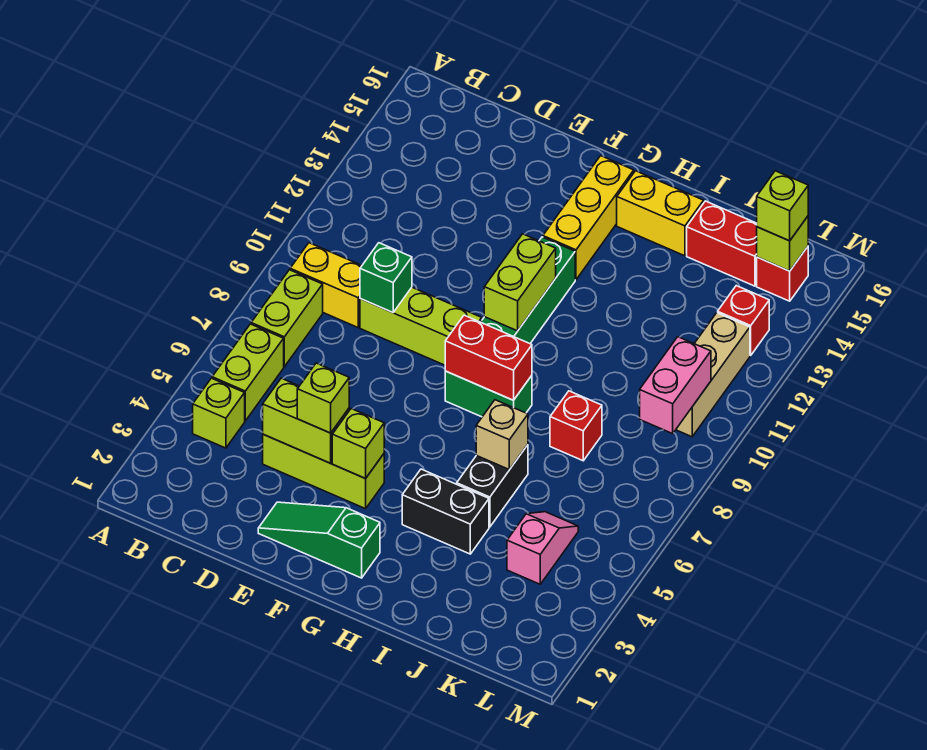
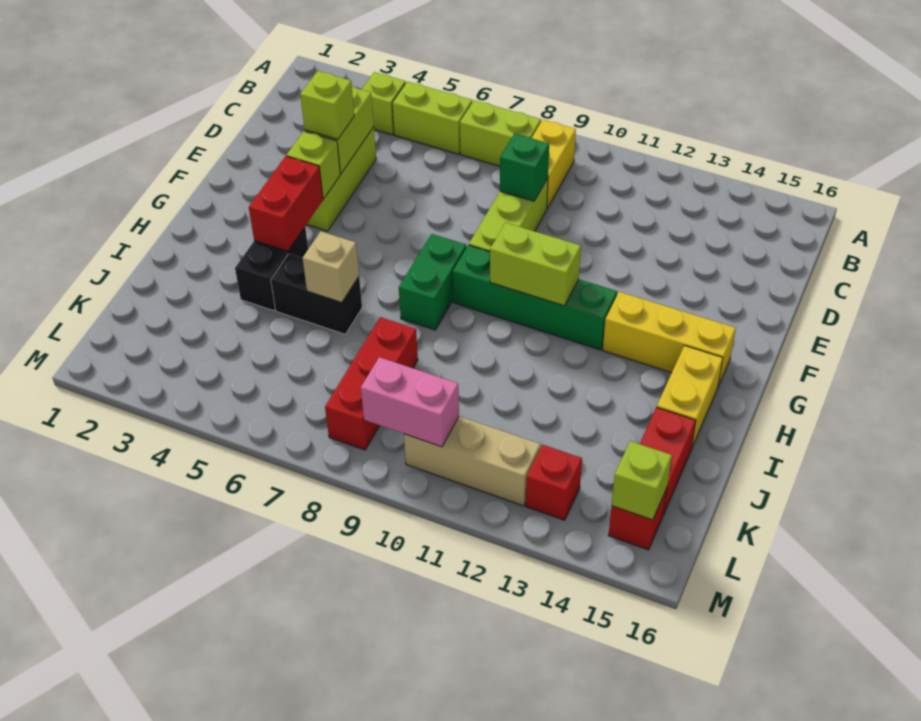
green 1x3 slope [258,502,380,578] -> none
red 1x2 brick [445,315,532,400] -> red 1x2 brick moved to [249,156,323,251]
red 1x1 brick [550,391,602,461] -> red 1x3 brick [325,317,418,450]
pink 1x2 slope [507,512,578,584] -> none
lime 1x1 brick [757,171,808,241] -> none

